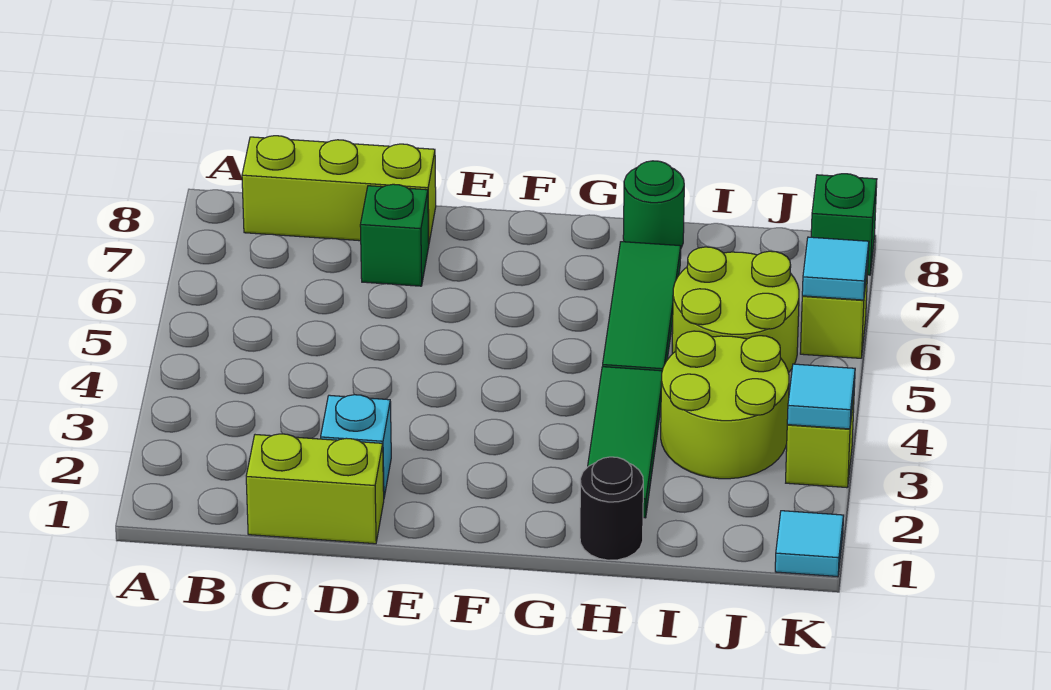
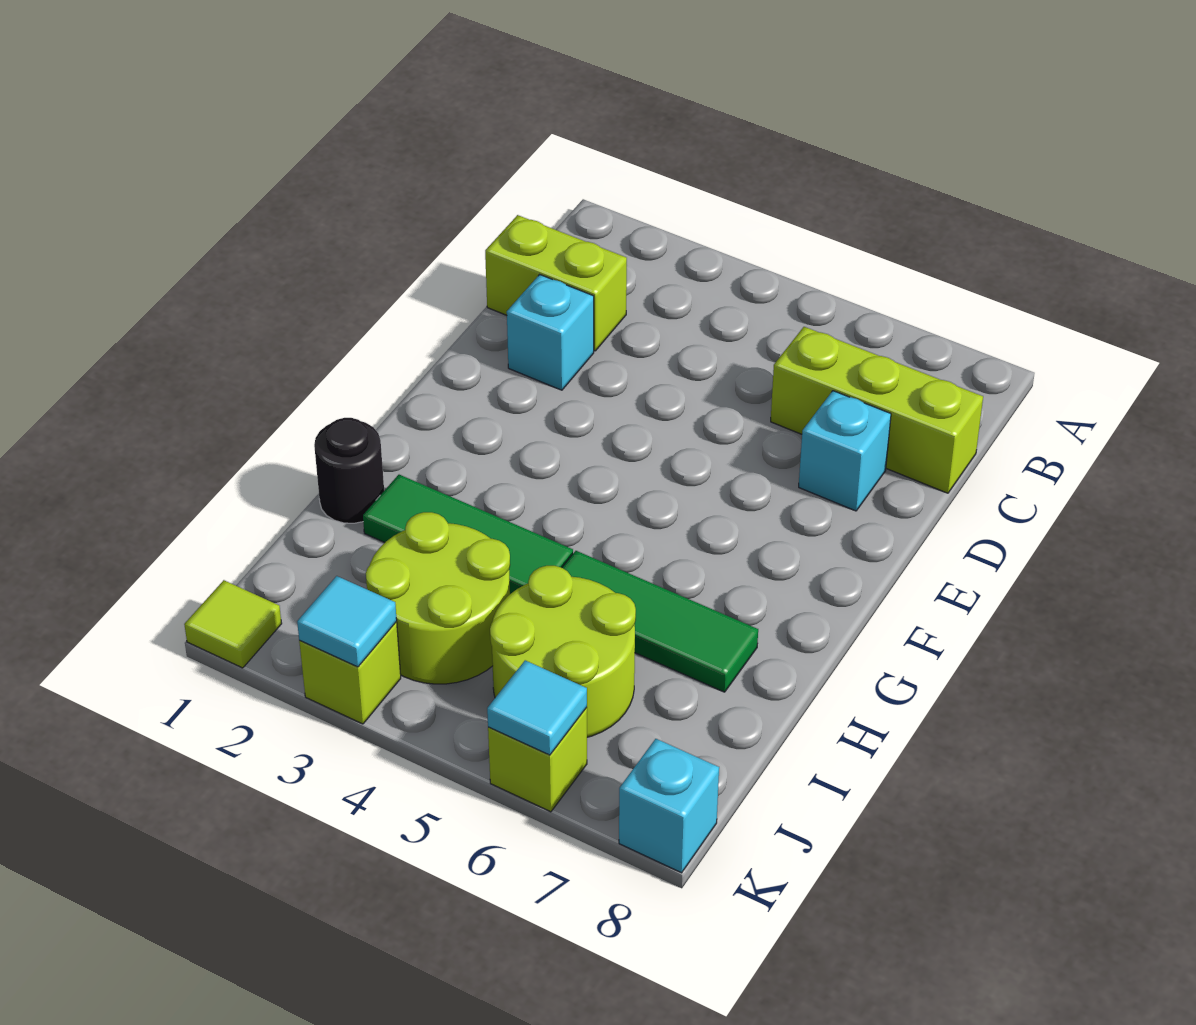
lime 1x3 brick [242,136,436,242] -> lime 1x3 brick turned to [771,327,983,493]
lime 1x2 brick [246,434,384,544] -> lime 1x2 brick turned to [485,215,627,351]
green 1x1 brick [360,184,429,286] -> cyan 1x1 brick [799,391,891,511]
green 1x1 round brick [623,161,684,248] -> none
cyan 1x1 tile [775,511,844,577] -> lime 1x1 tile [184,580,282,668]
green 1x1 brick [811,174,877,275] -> cyan 1x1 brick [619,739,719,873]

